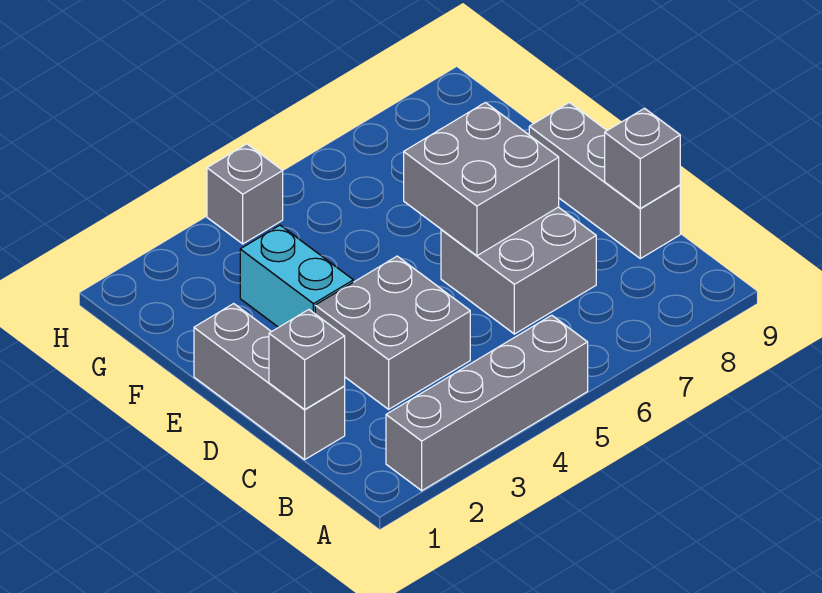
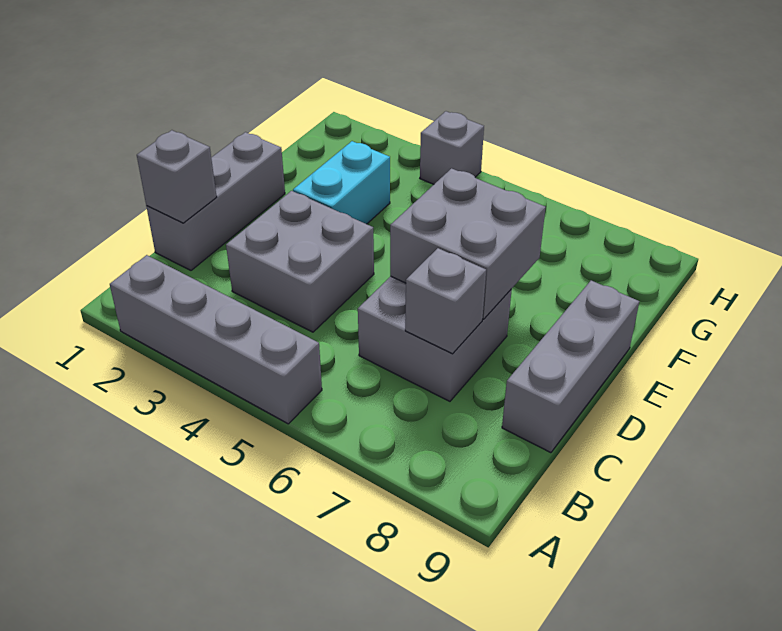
grey 1x1 brick [605,108,680,209] -> grey 1x1 brick moved to [405,248,486,354]

